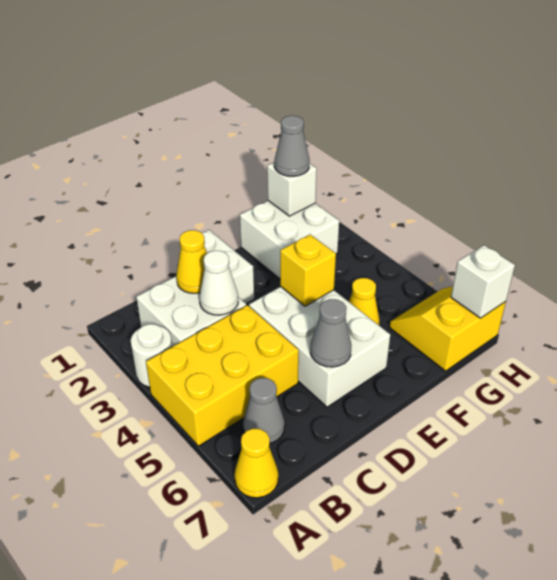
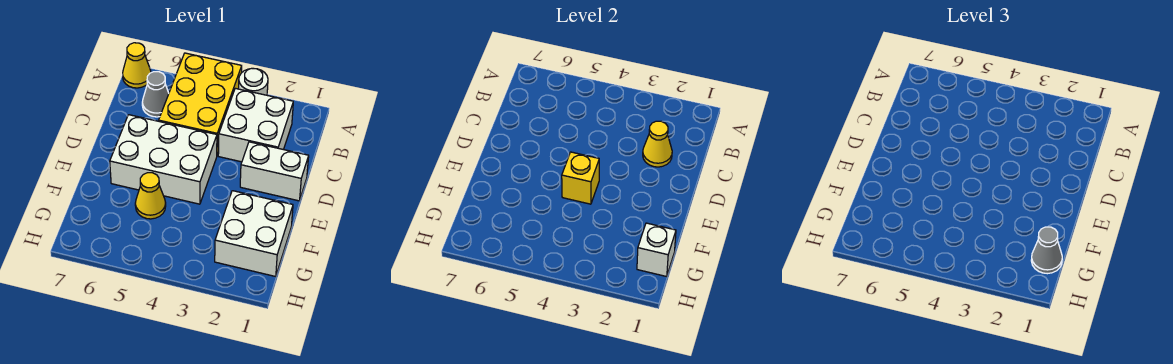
white 1x1 cone [199,251,238,315] -> none
grey 1x1 cone [310,299,351,367] -> none
yellow 2x2 slope [389,286,506,371] -> none
white 1x1 brick [451,245,515,318] -> none

